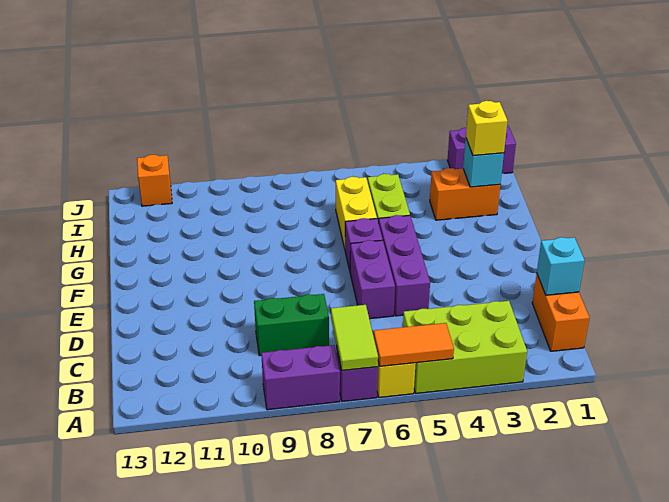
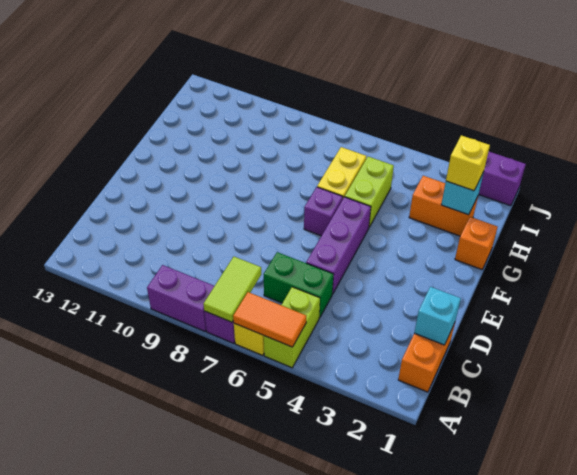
lime 2x3 brick [403,301,527,393] -> lime 1x2 brick [264,287,320,368]
green 1x2 brick [254,294,329,356] -> green 1x2 brick moved to [263,252,333,318]
purple 1x2 brick [350,240,395,319] -> none
orange 1x1 brick [137,155,172,206] -> orange 1x1 brick moved to [455,217,497,269]

